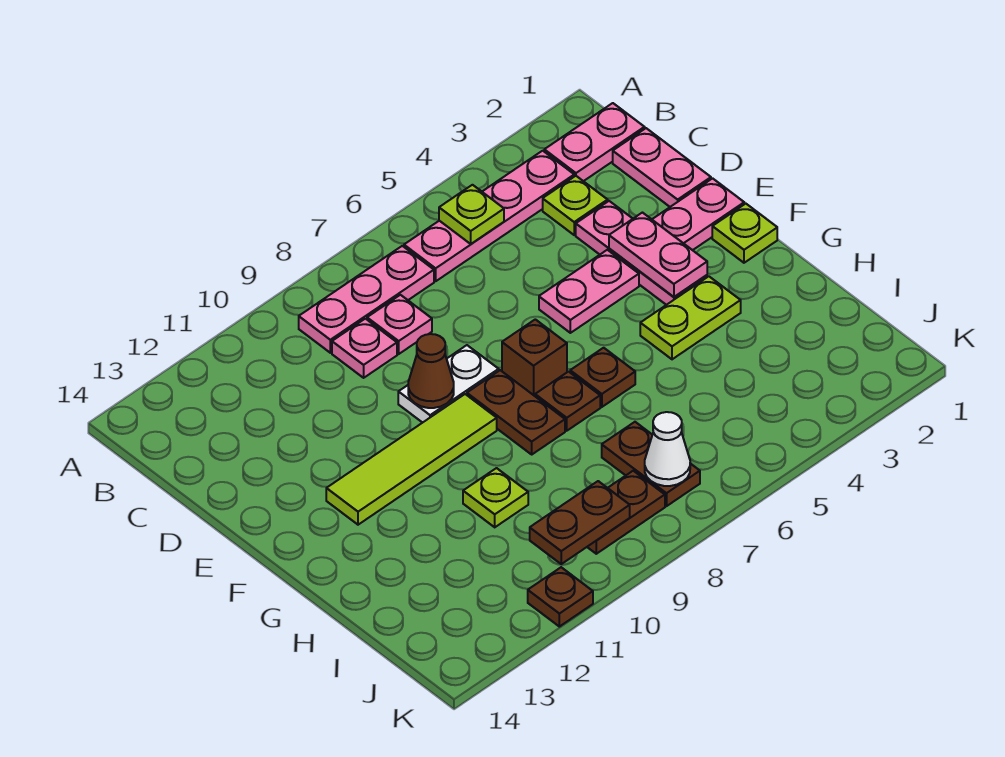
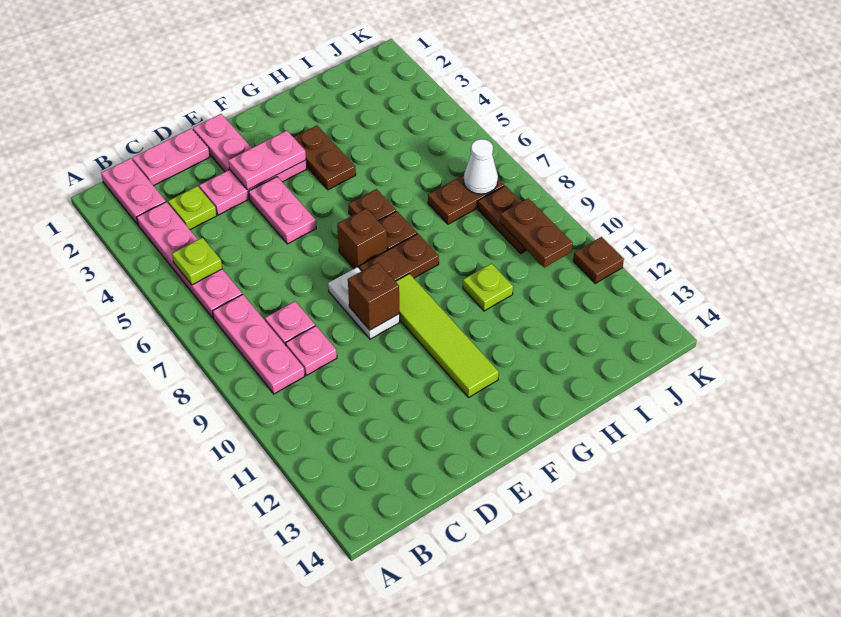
brown 1x1 cone [408,334,454,408] -> brown 1x1 brick [348,262,400,330]
lime 1x1 plate [712,204,777,263] -> none
lime 1x2 plate [640,276,741,359] -> brown 1x2 plate [294,125,356,190]

